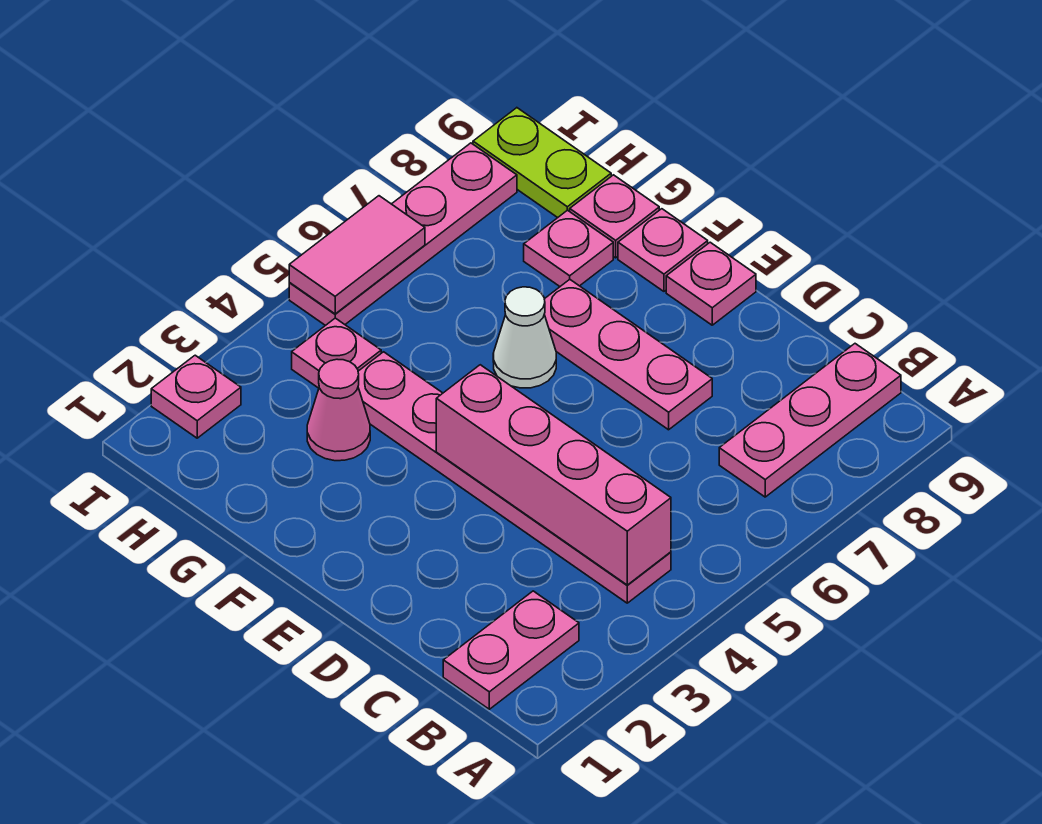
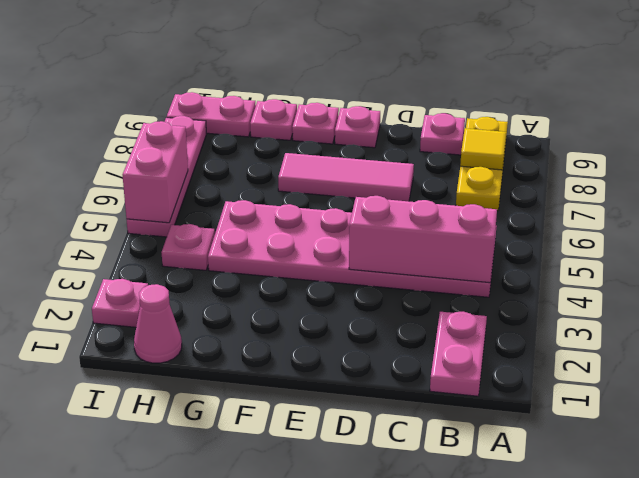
pink 1x6 plate [358,352,671,603] -> pink 2x6 plate [208,200,496,297]
pink 1x4 brick [436,365,671,585] -> pink 1x3 brick [349,196,497,283]
pink 1x3 plate [719,344,901,497] -> yellow 1x3 plate [456,117,508,211]
none -> yellow 1x1 tile [460,128,506,170]
pink 1x3 plate [544,279,712,430] -> pink 1x3 tile [278,153,414,201]
white 1x1 cone [493,287,556,388] -> none
pink 1x1 cone [307,359,370,461] -> pink 1x1 cone moved to [134,284,182,363]
pink 1x1 plate [524,210,613,286] -> pink 1x1 plate moved to [420,113,465,155]
lime 1x2 plate [473,108,611,218] -> pink 1x2 plate [167,92,256,137]
pink 1x2 tile [289,196,425,314] -> pink 1x2 brick [123,121,188,223]

